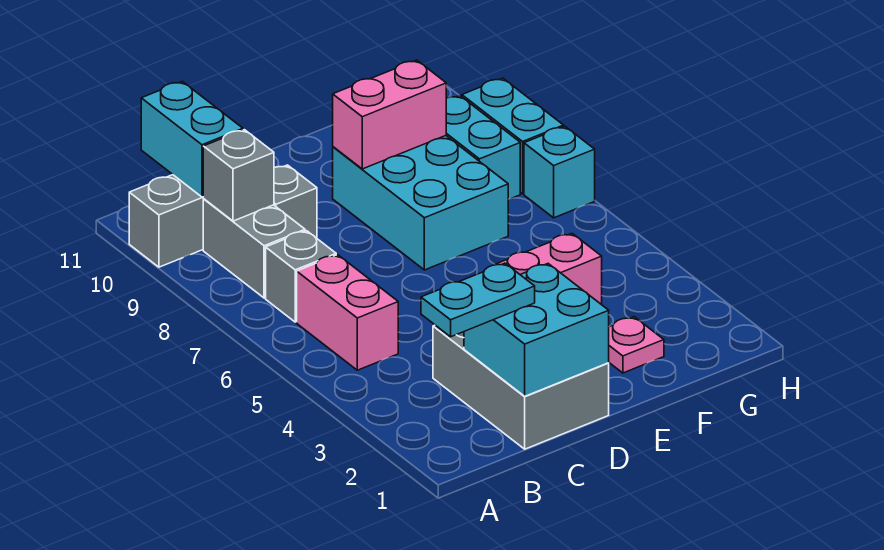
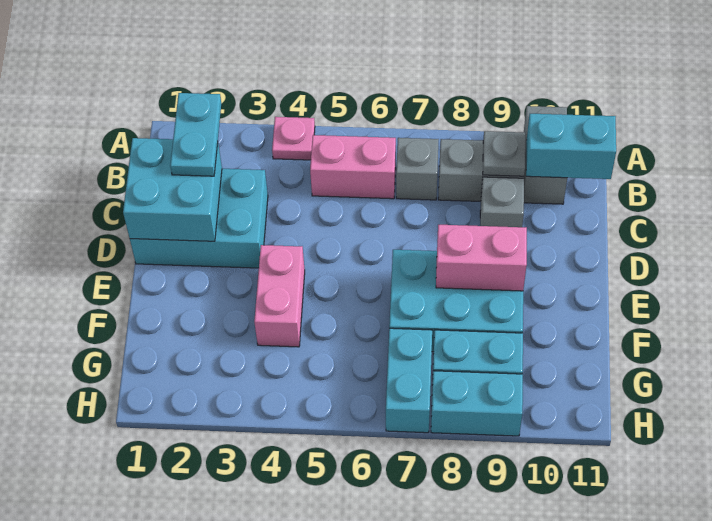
grey 1x1 brick [203,130,274,221] -> grey 1x1 plate [483,131,525,176]
grey 2x3 brick [433,325,609,449] -> cyan 2x3 brick [130,169,268,268]
pink 1x2 brick [333,60,446,169] -> pink 1x2 brick turned to [436,225,527,291]
pink 1x1 plate [609,317,664,373] -> pink 1x1 plate moved to [272,117,315,160]
cyan 1x1 brick [524,126,595,218] -> cyan 1x2 brick [386,328,432,433]

